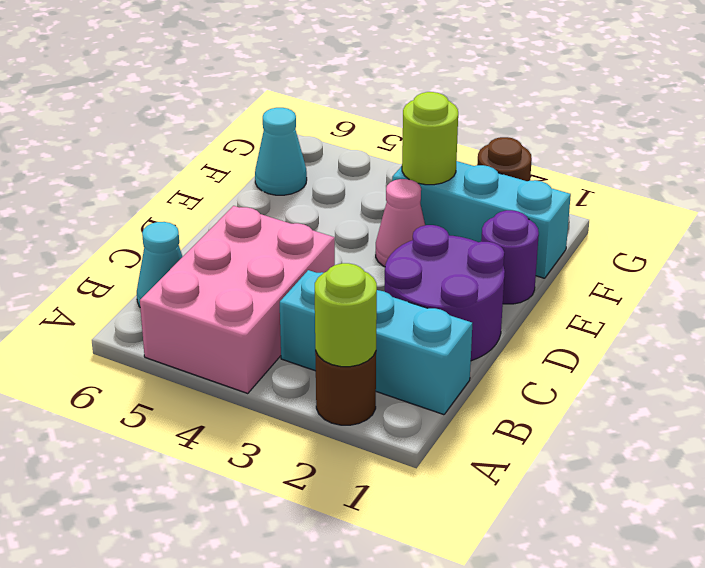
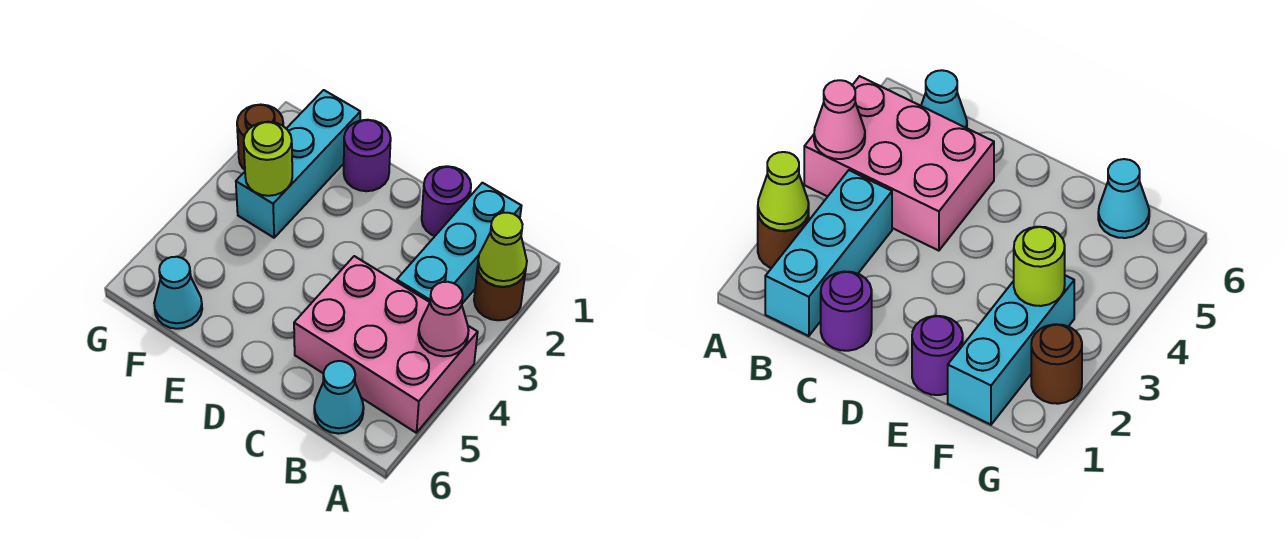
lime 1x1 round brick [315,263,377,367] -> lime 1x1 cone [478,213,527,287]
purple 2x2 round brick [385,225,505,361] -> purple 1x1 round brick [422,166,471,236]
pink 1x1 cone [376,179,425,267] -> pink 1x1 cone moved to [418,282,469,356]

